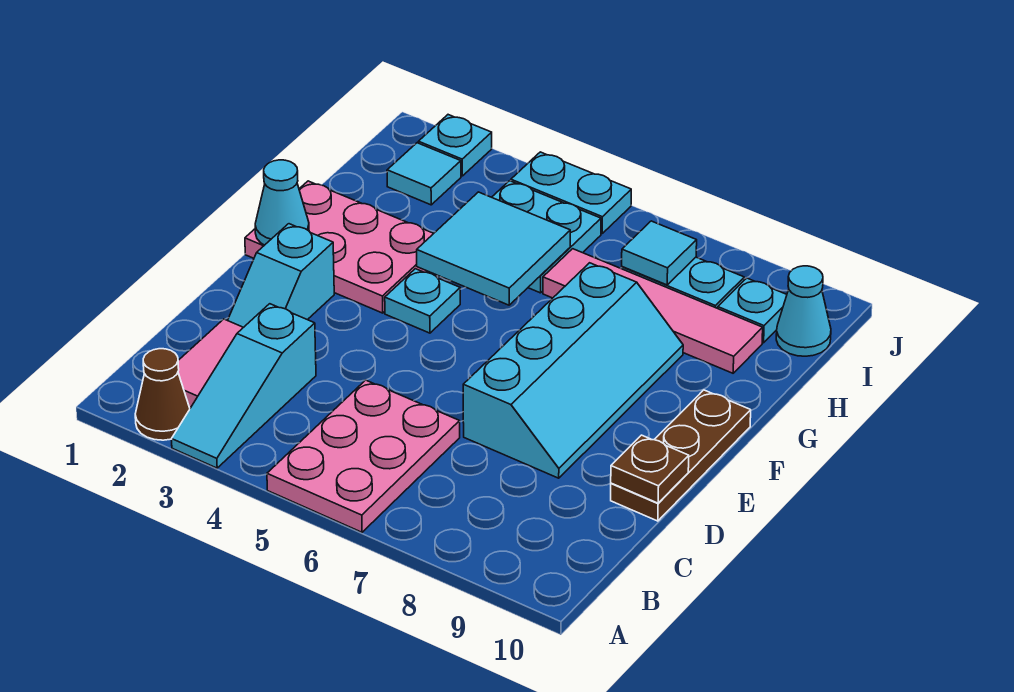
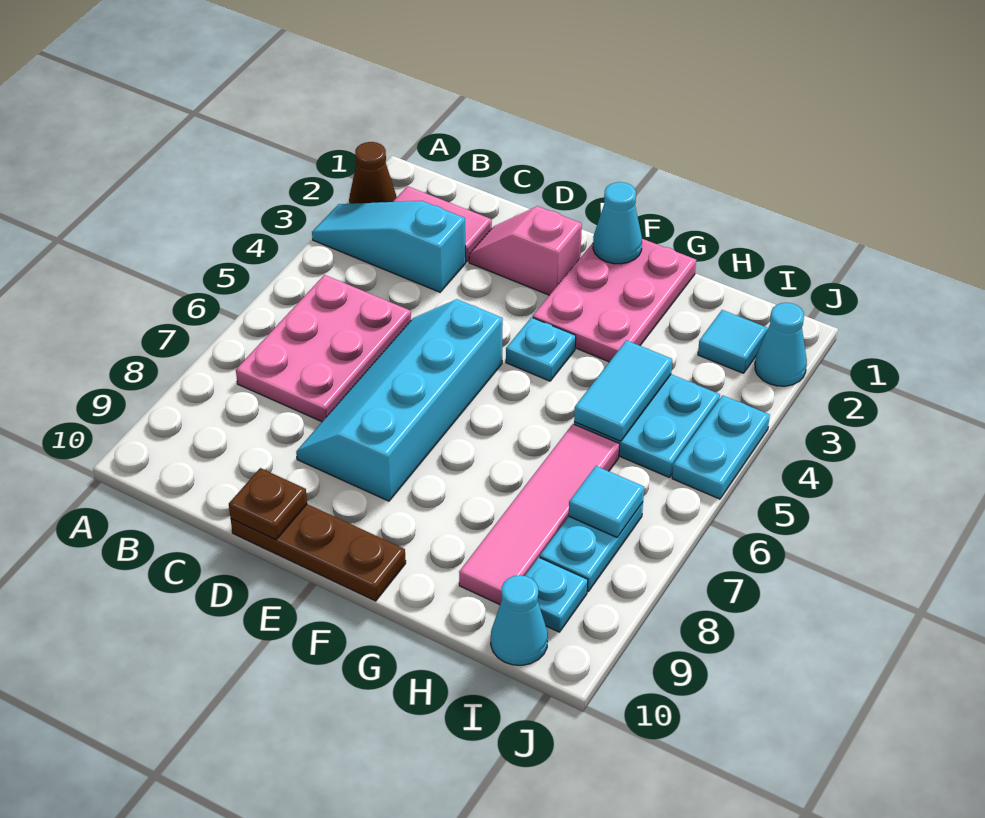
pink 2x3 plate [267,380,460,532] -> pink 2x3 plate turned to [236,275,411,422]
cyan 1x2 slope [228,224,334,327] -> pink 1x2 slope [469,206,582,295]
cyan 2x4 slope [463,263,683,478] -> cyan 2x4 slope turned to [296,299,503,501]
cyan 2x2 tile [417,192,570,305] -> cyan 1x2 tile [574,340,672,441]
cyan 1x1 plate [418,115,492,176] -> cyan 1x1 cone [755,303,807,386]

